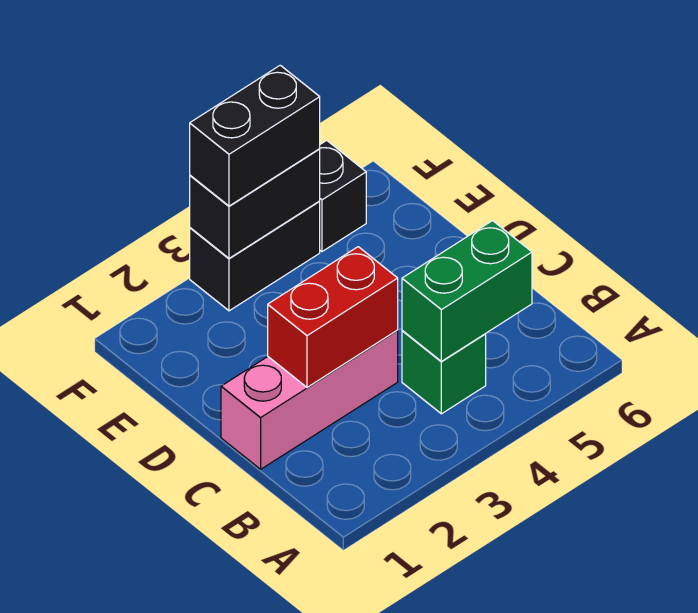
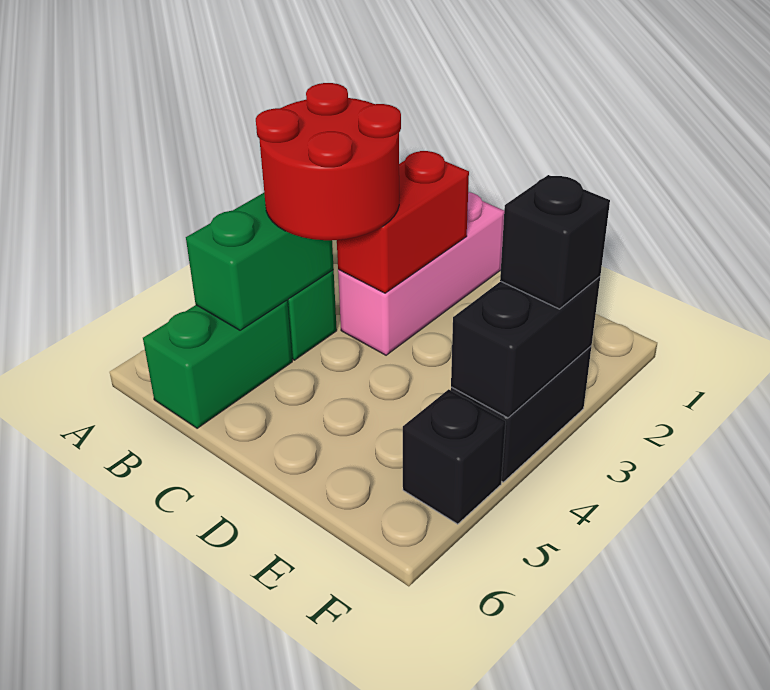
none -> red 2x2 round brick [256,83,401,240]
none -> green 1x2 brick [143,300,292,428]
black 1x2 brick [190,65,320,206] -> black 1x1 brick [500,175,610,309]

